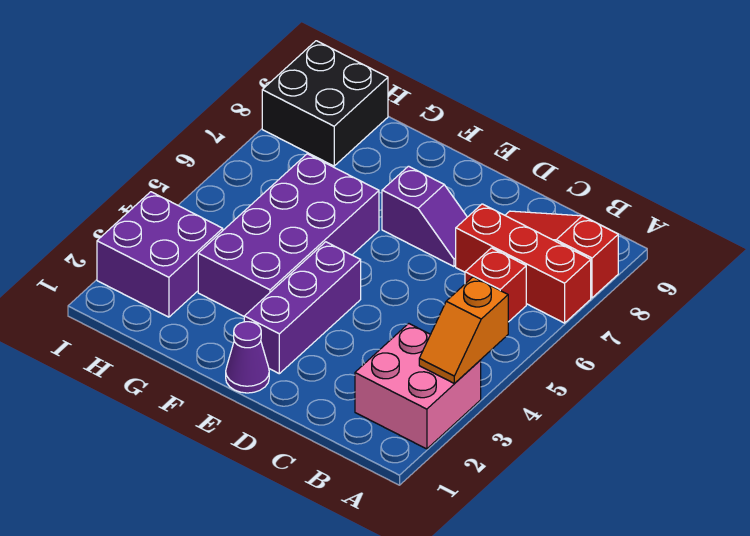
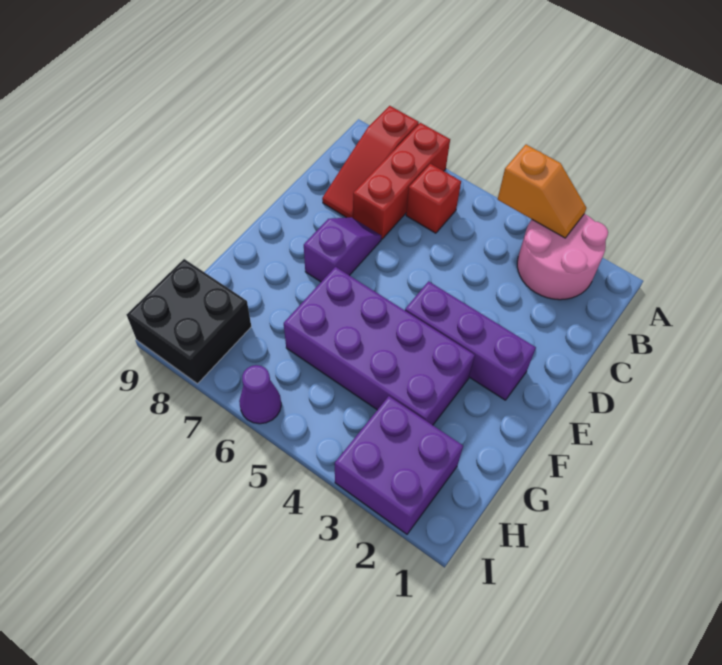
pink 2x2 brick [355,324,481,449] -> pink 2x2 round brick [517,214,608,300]
purple 1x1 cone [226,322,269,393] -> purple 1x1 cone moved to [239,365,281,424]

